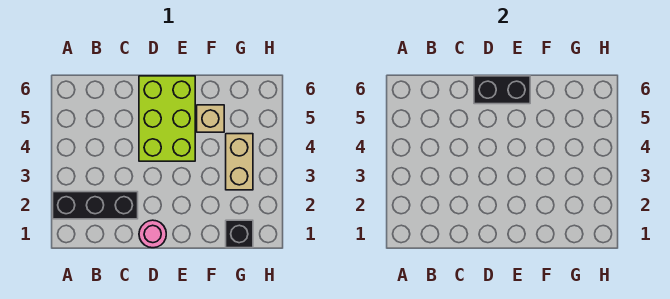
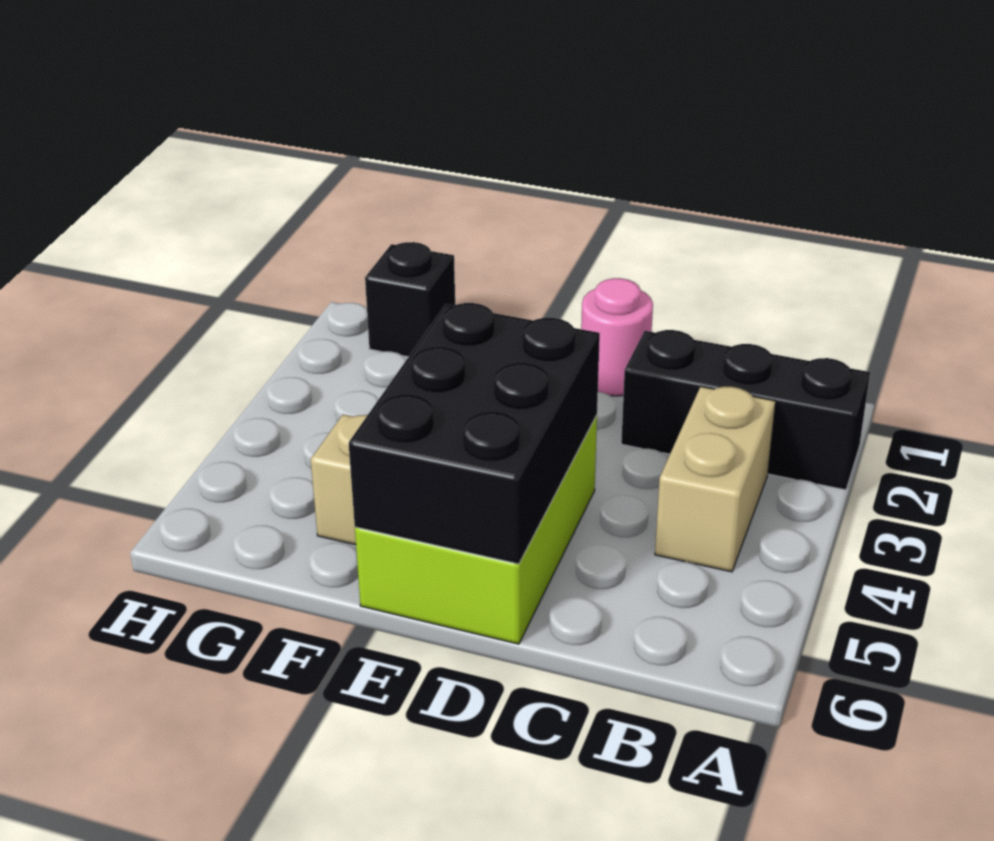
black 1x2 brick [474,76,530,104] -> black 2x3 brick [349,303,600,564]
tan 1x2 brick [226,134,253,190] -> tan 1x2 brick moved to [655,387,775,572]

